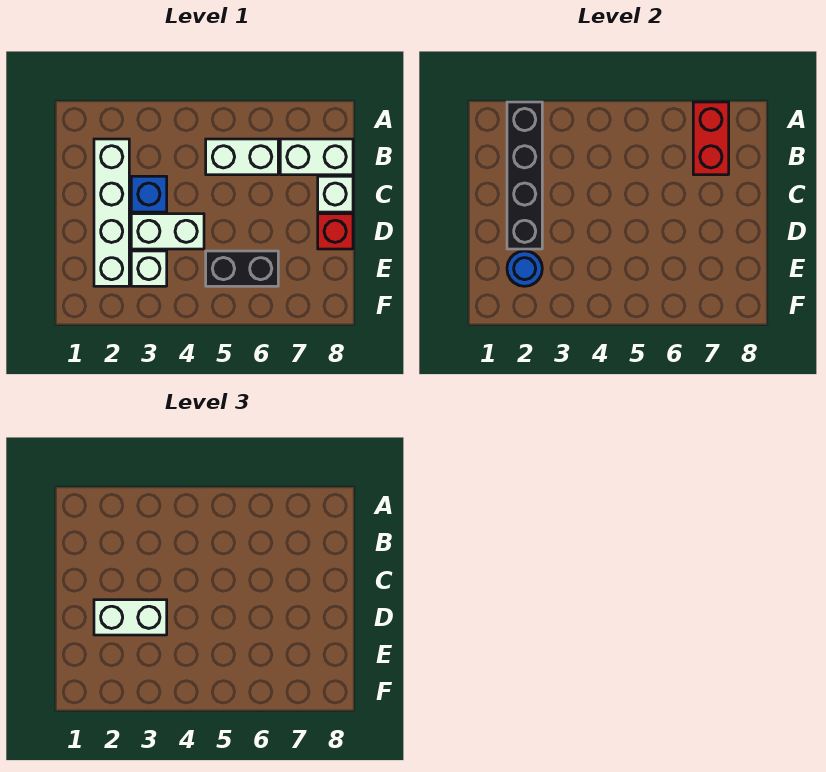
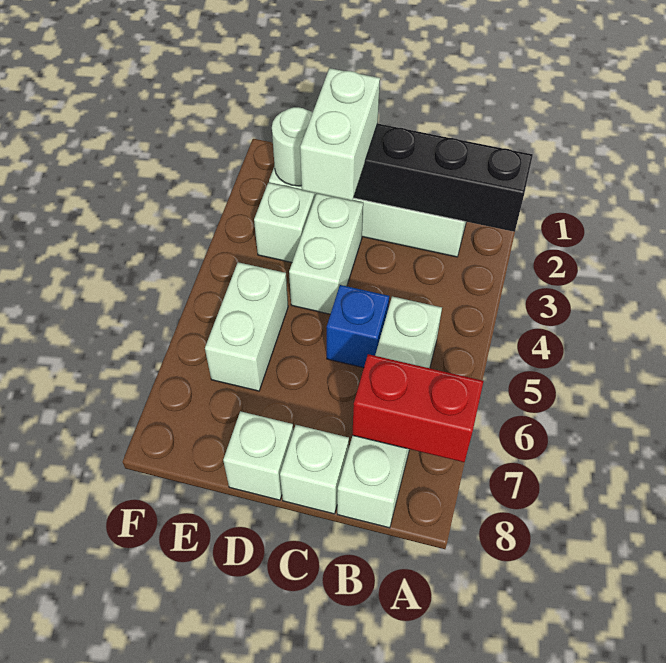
blue 1x1 brick [131,176,167,212] -> blue 1x1 brick moved to [327,285,389,368]
red 1x1 brick [318,214,353,249] -> white 1x1 brick [223,411,293,500]
blue 1x1 round brick [507,251,542,286] -> white 1x1 round brick [272,107,313,186]
black 1x2 brick [206,251,278,286] -> white 1x2 brick [205,262,288,391]

